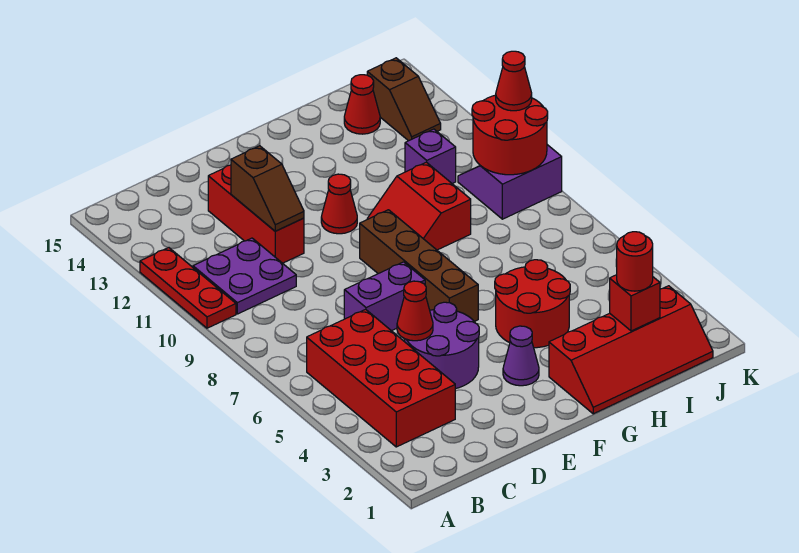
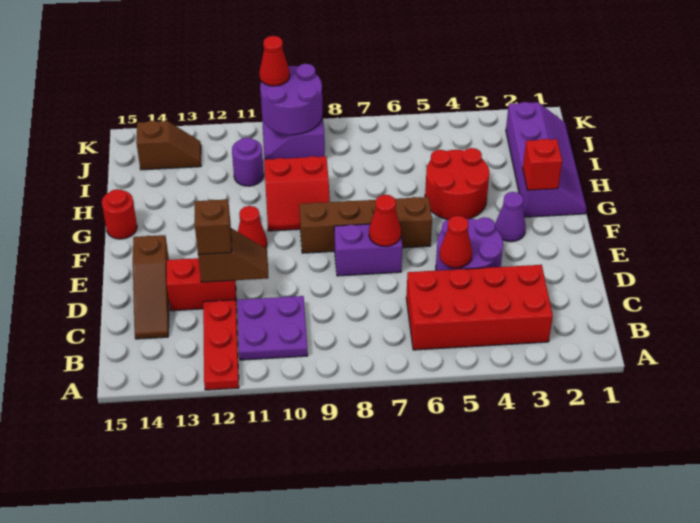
red 1x3 plate [140,248,236,328] -> red 1x3 plate turned to [203,300,239,390]
none -> brown 1x3 slope [133,235,169,339]
purple 1x2 brick [344,262,425,331] -> purple 1x2 brick turned to [334,224,402,276]
red 1x3 brick [208,165,304,263] -> red 1x2 brick [167,258,236,311]
none -> brown 1x1 brick [195,199,232,254]
red 2x4 slope [549,286,713,414] -> purple 2x4 slope [506,102,587,217]
red 1x1 brick [610,275,660,331] -> red 1x1 brick moved to [523,139,562,190]
red 1x1 round brick [617,232,653,291] -> red 1x1 round brick moved to [102,189,137,239]
purple 1x1 brick [405,129,456,184] -> purple 1x1 round brick [232,137,264,186]
red 1x1 cone [344,75,380,134] -> red 1x1 cone moved to [369,195,401,246]
red 2x2 round brick [472,95,548,175] -> purple 2x2 round brick [260,64,323,135]

